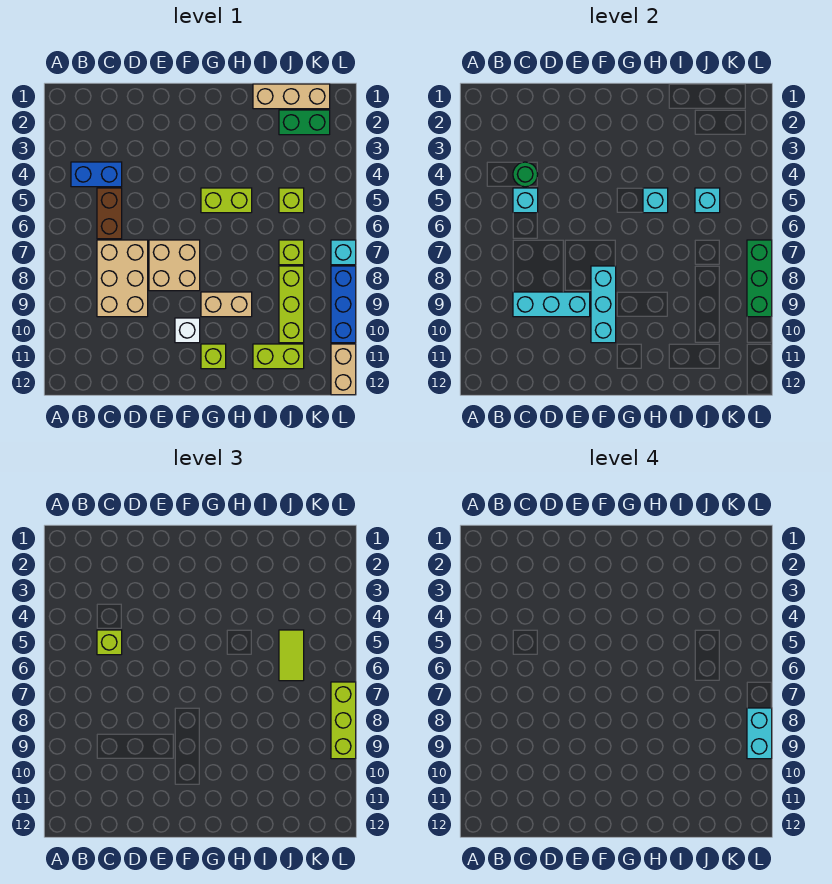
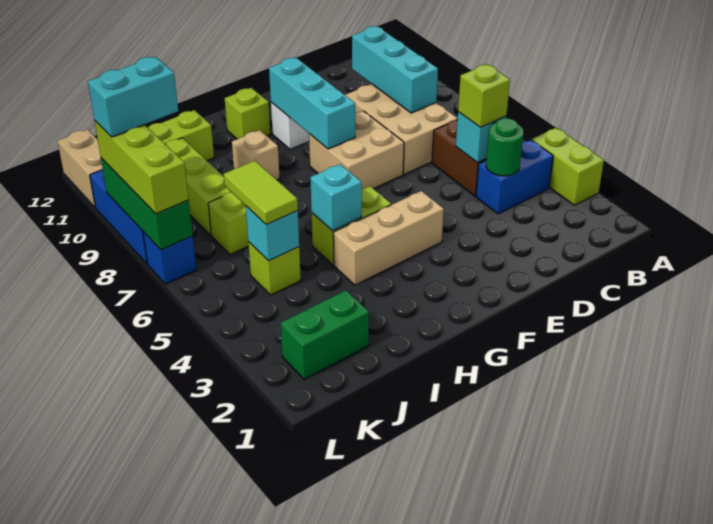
none -> lime 1x2 brick [532,128,604,205]
cyan 1x3 brick [513,292,590,317] -> cyan 1x3 brick turned to [352,26,438,113]
tan 1x2 brick [201,292,252,317] -> tan 1x1 brick [232,130,280,180]
tan 1x3 brick [253,84,330,109] -> tan 1x3 brick moved to [333,191,444,285]
cyan 1x1 brick [331,240,356,265] -> blue 1x1 brick [143,232,197,284]
cyan 1x2 brick [747,708,772,759] -> cyan 1x2 brick turned to [88,57,178,137]

